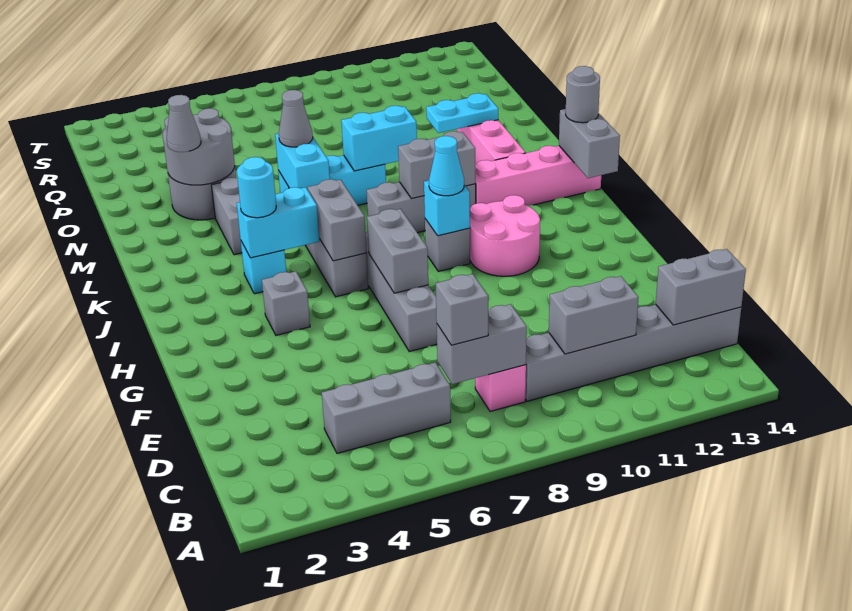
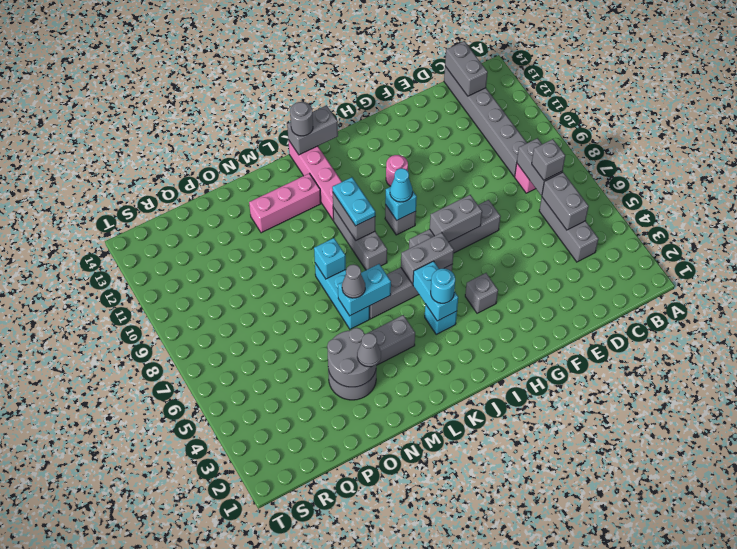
grey 1x2 brick [549,276,638,354] -> grey 1x2 brick moved to [542,172,589,230]
pink 2x2 round brick [470,195,540,276] -> pink 1x1 round brick [386,155,408,186]
cyan 1x2 brick [341,106,417,171] -> cyan 1x1 brick [314,238,346,279]
cyan 1x2 plate [426,93,498,133] -> cyan 1x2 plate moved to [332,177,375,226]

